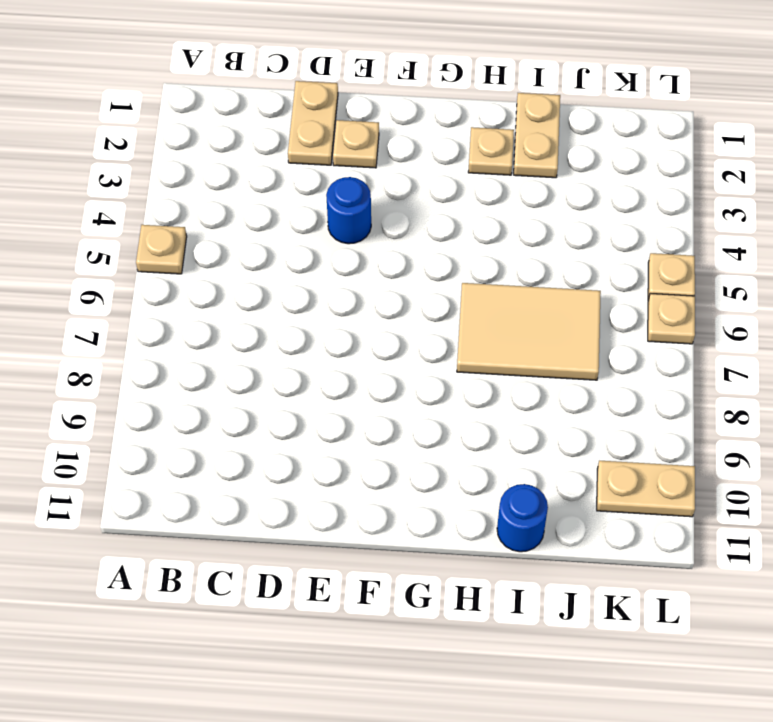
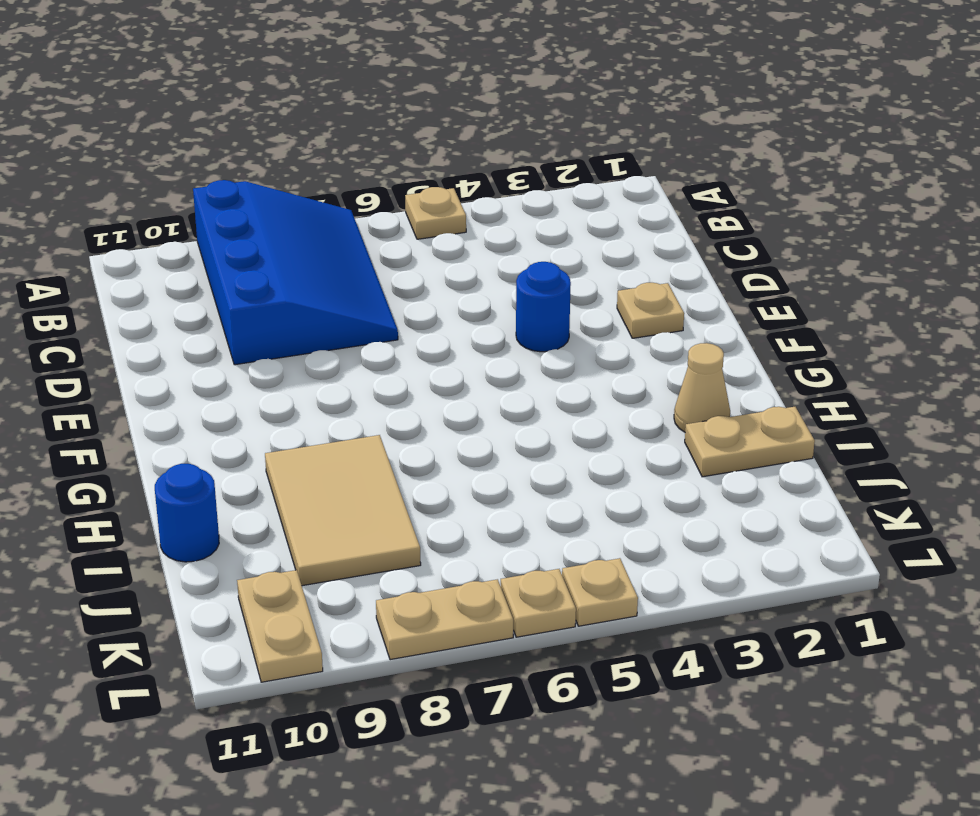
none -> blue 3x4 slope [193,180,398,365]
tan 1x2 plate [288,81,338,165] -> tan 1x2 plate moved to [376,579,513,660]
tan 1x1 plate [468,127,514,175] -> tan 1x1 cone [674,343,730,432]
tan 2x3 tile [457,283,601,380] -> tan 2x3 tile moved to [265,435,421,586]

